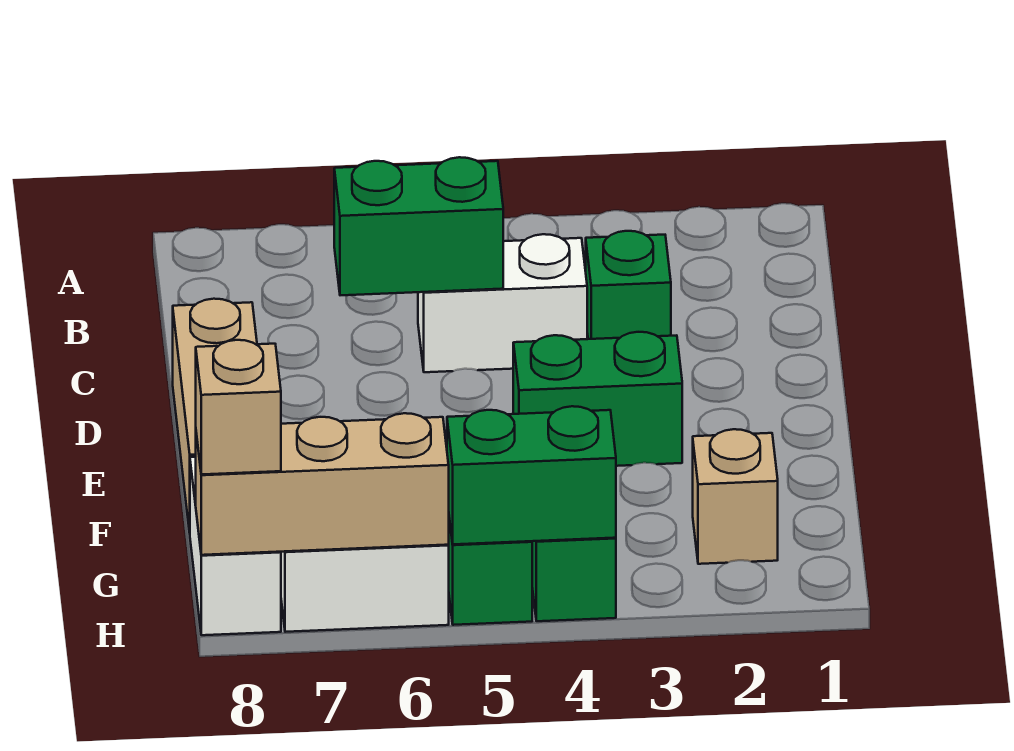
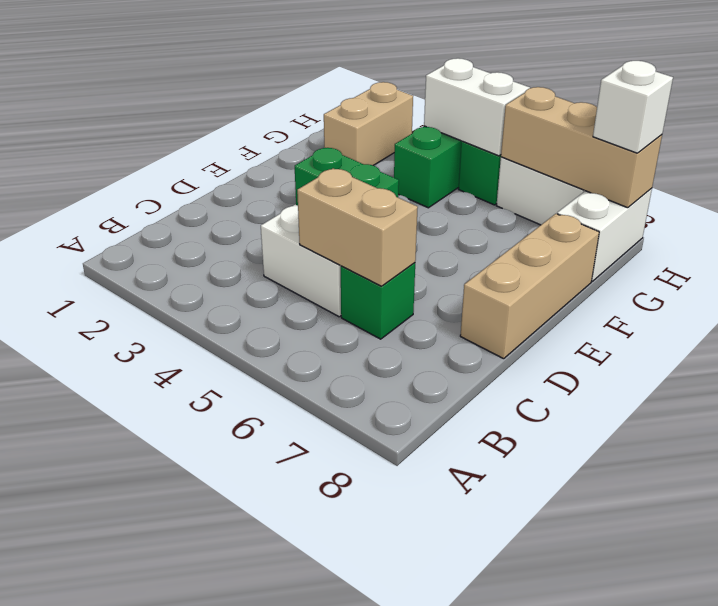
green 1x1 brick [586,231,671,339] -> green 1x1 brick moved to [341,263,415,339]
green 1x2 brick [334,157,503,295] -> tan 1x2 brick [297,168,418,286]
tan 1x1 brick [693,429,778,564] -> tan 1x2 brick [324,82,413,166]
green 1x2 brick [447,406,616,544] -> white 1x2 brick [424,58,530,156]
tan 1x1 brick [196,340,281,475] -> white 1x1 brick [593,61,673,153]

